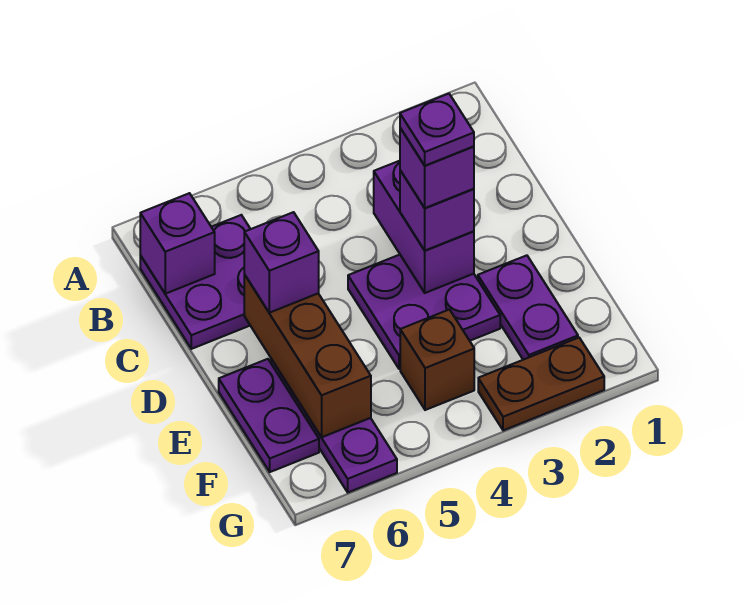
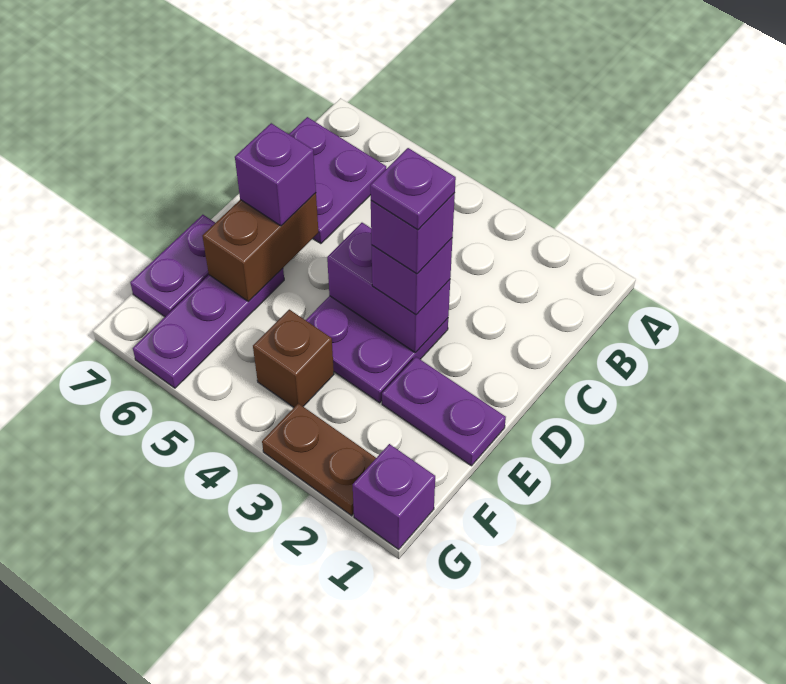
purple 1x1 brick [140,193,215,294] -> purple 1x1 brick moved to [353,444,435,549]
purple 1x2 brick [374,161,474,293] -> purple 1x2 brick turned to [327,223,450,353]
brown 1x3 brick [244,275,371,437] -> brown 1x2 brick [202,193,319,301]
purple 1x2 plate [478,255,578,360] -> purple 1x2 plate turned to [382,357,506,466]

